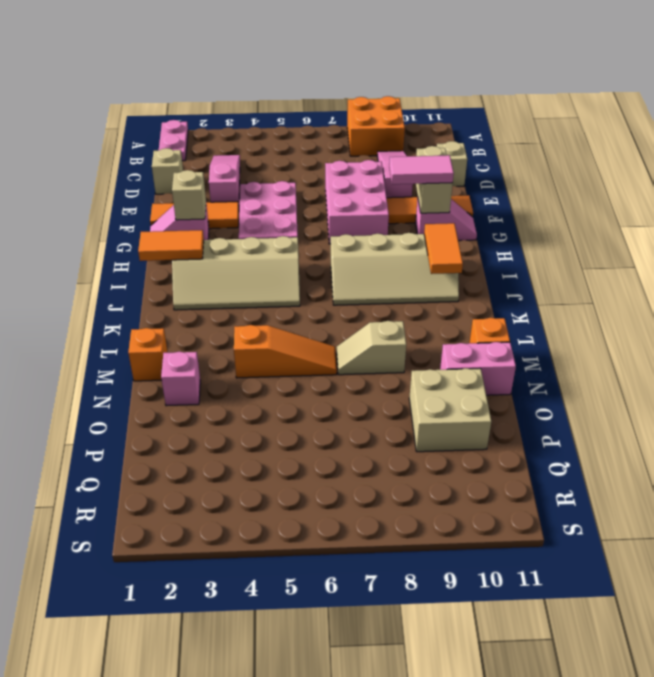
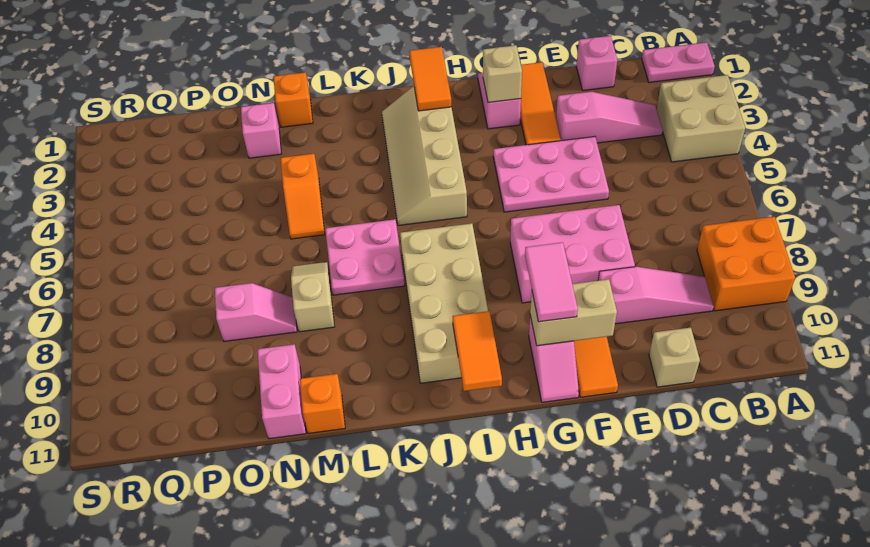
tan 1x1 brick [152,148,183,194] -> pink 1x1 brick [576,36,617,91]
tan 2x4 slope [331,233,459,305] -> tan 2x4 brick [400,223,488,383]
orange 1x2 tile [424,223,463,274] -> orange 1x2 tile turned to [453,311,502,391]
none -> pink 2x2 plate [325,219,405,295]
orange 1x3 slope [234,325,337,378] -> orange 1x2 slope [281,154,325,239]
none -> pink 1x2 slope [215,283,297,341]
tan 2x2 brick [409,368,491,452] -> tan 2x2 brick moved to [657,75,745,162]

